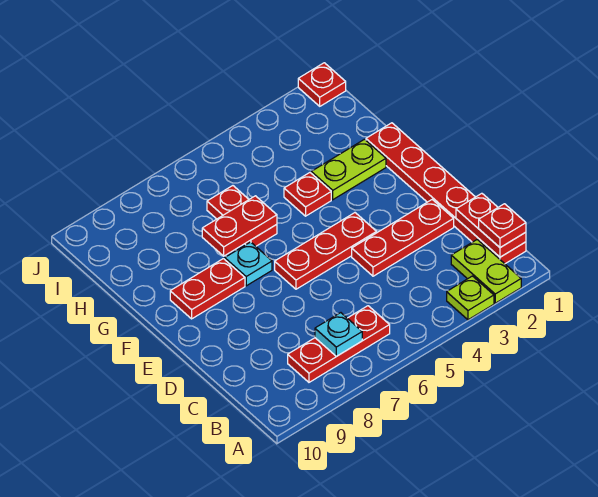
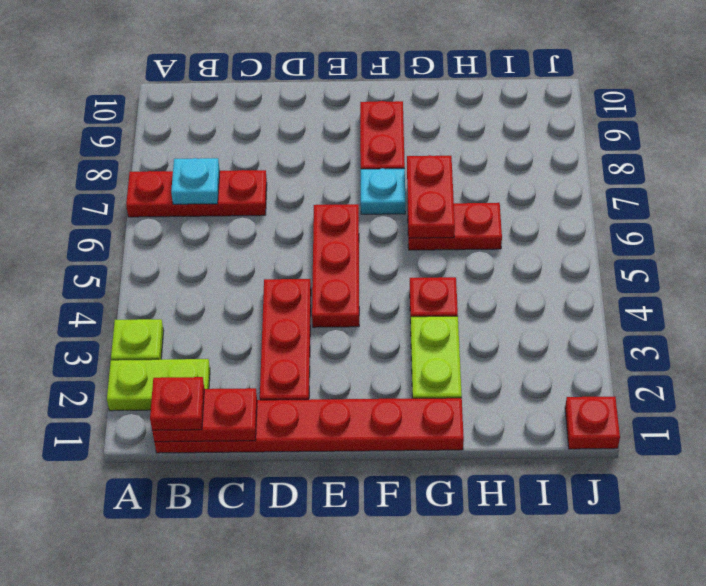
red 1x3 plate [288,306,390,382] -> red 1x3 plate turned to [126,170,267,217]

